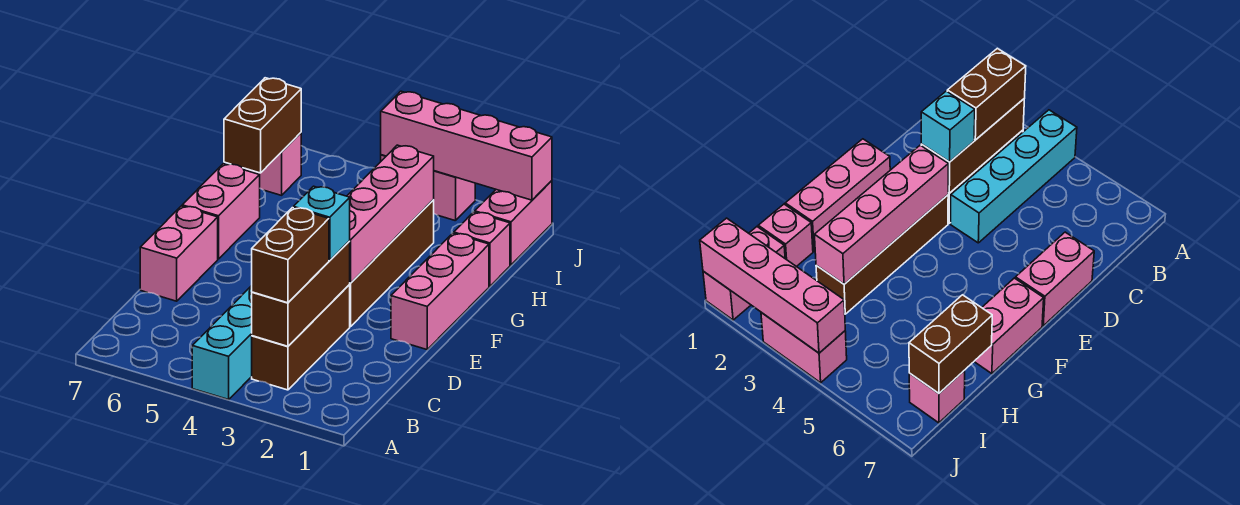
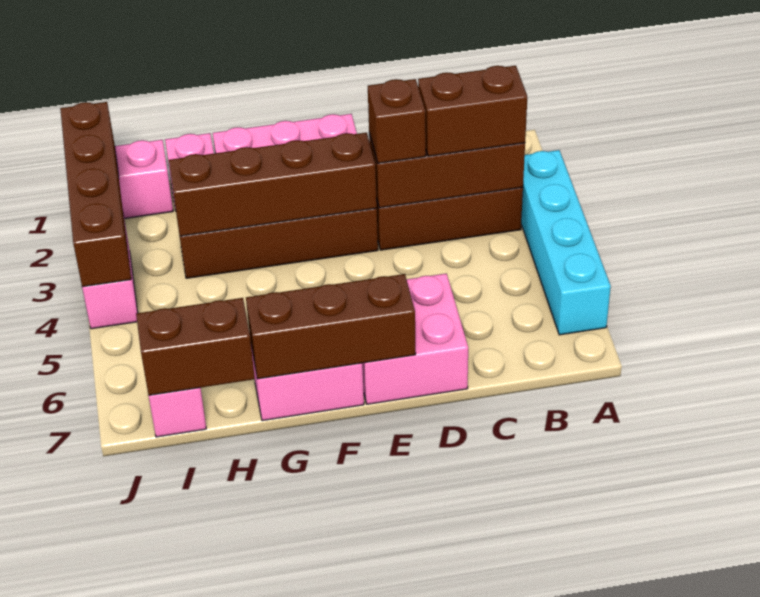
cyan 1x4 brick [192,286,252,400] -> cyan 1x4 brick turned to [521,150,611,335]
cyan 1x1 brick [293,186,350,260] -> brown 1x1 brick [368,79,426,163]
pink 1x2 brick [140,206,218,301] -> pink 2x2 brick [362,273,468,404]
pink 1x4 brick [347,145,434,283] -> brown 1x4 brick [169,133,377,236]
none -> brown 1x3 brick [246,274,416,379]
pink 1x4 brick [381,91,552,200] -> brown 1x4 brick [60,102,131,287]

